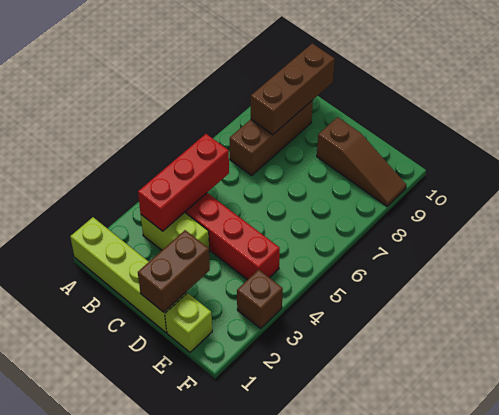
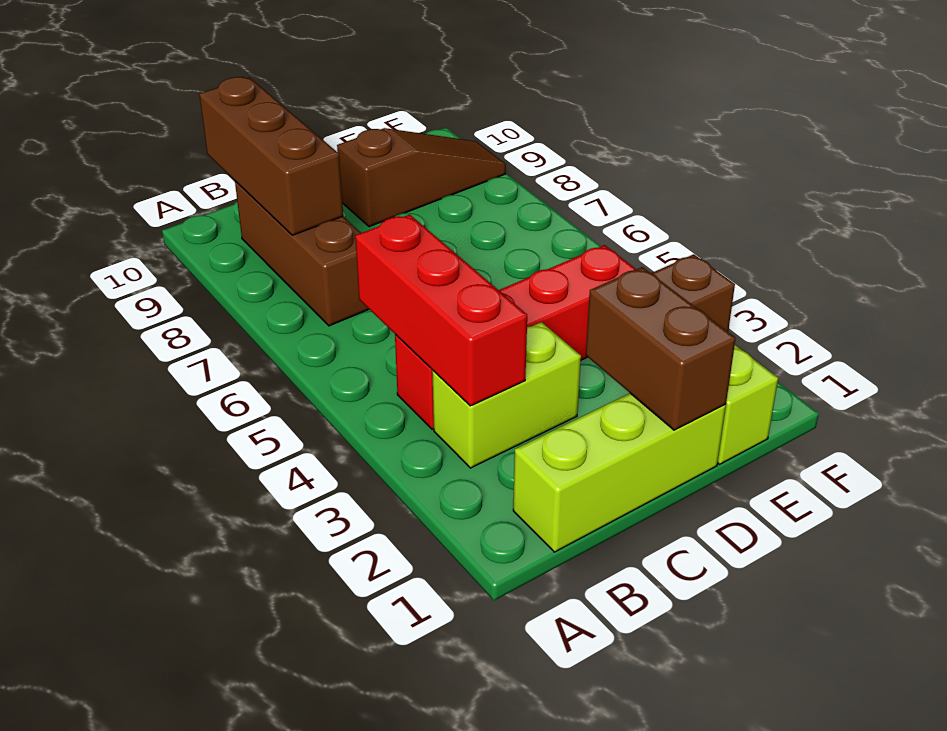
lime 1x4 brick [70,217,187,332] -> lime 1x3 brick [513,393,726,552]

